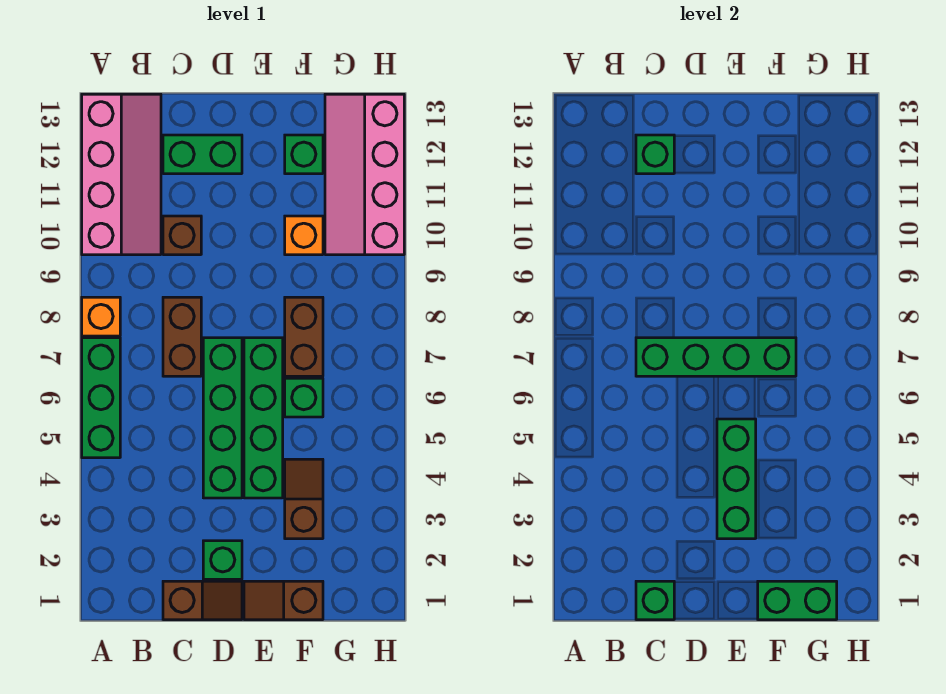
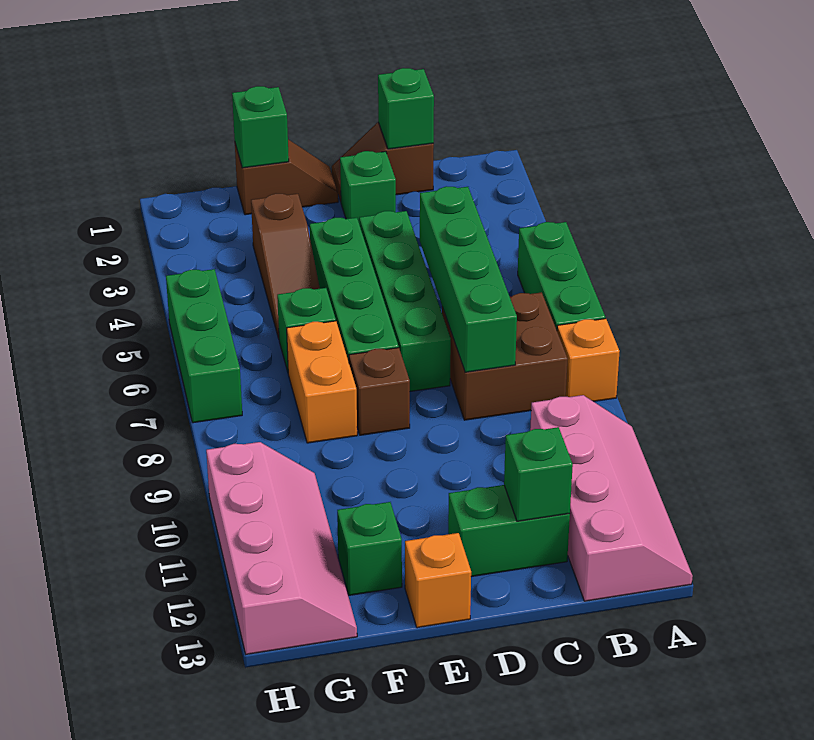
pink 2x4 slope [82,94,161,255] -> pink 2x4 slope turned to [530,395,693,601]
brown 1x2 brick [163,297,201,376] -> brown 2x2 brick [442,292,568,420]
green 1x4 brick [636,338,796,376] -> green 1x4 brick turned to [420,186,517,372]
brown 1x1 brick [163,216,201,255] -> brown 1x1 brick moved to [349,348,410,435]
green 1x3 brick [717,419,756,539] -> green 1x3 brick moved to [166,269,242,423]
green 1x2 brick [758,581,837,620] -> green 1x1 brick [232,86,289,168]
brown 1x2 slope [285,459,323,539] -> brown 1x3 slope [251,194,320,338]
brown 1x2 brick [285,297,323,376] -> orange 1x2 brick [287,321,357,443]
orange 1x1 brick [285,216,323,255] -> orange 1x1 brick moved to [405,533,471,628]

